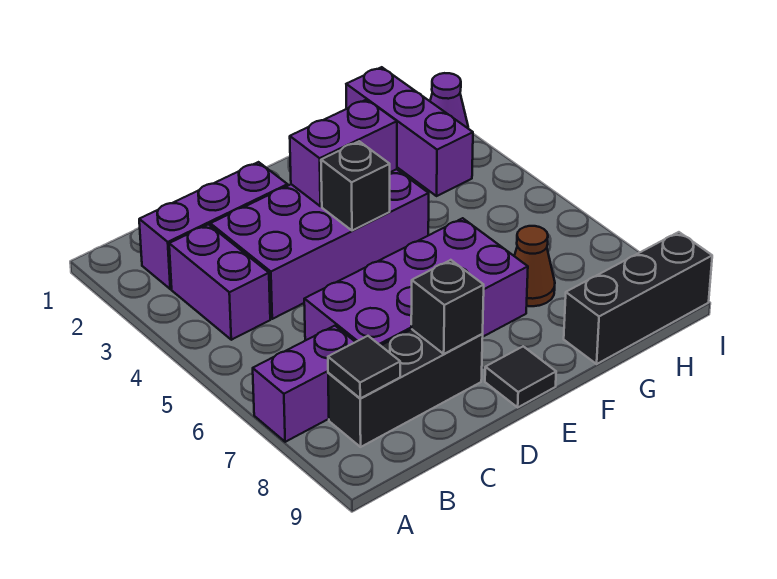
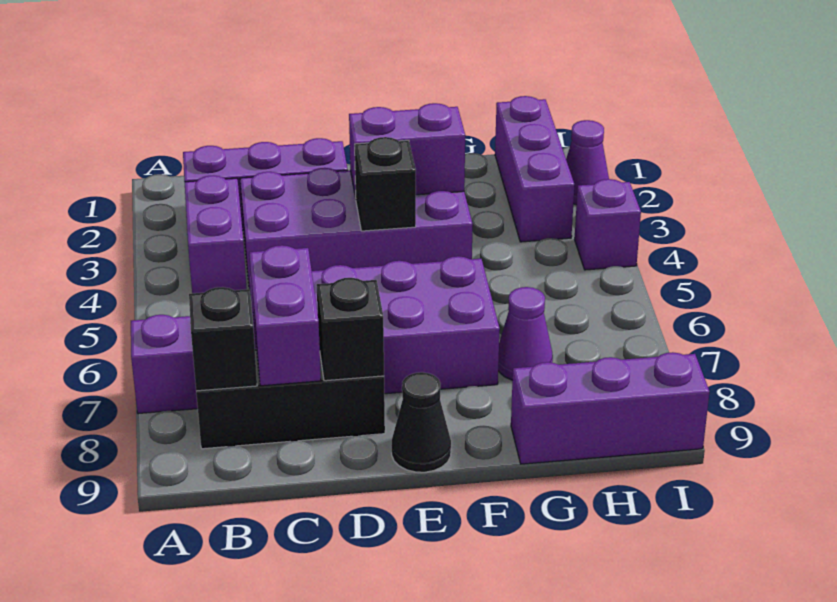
black 1x1 tile [328,336,400,399] -> black 1x1 brick [189,287,257,391]
none -> purple 1x2 brick [249,245,321,386]
black 1x1 tile [485,346,556,407] -> black 1x1 cone [392,372,451,472]
brown 1x1 cone [514,226,555,306] -> purple 1x1 cone [498,287,553,380]
black 1x3 brick [564,232,712,364] -> purple 1x3 brick [511,352,709,464]
none -> purple 1x1 brick [575,179,641,270]

